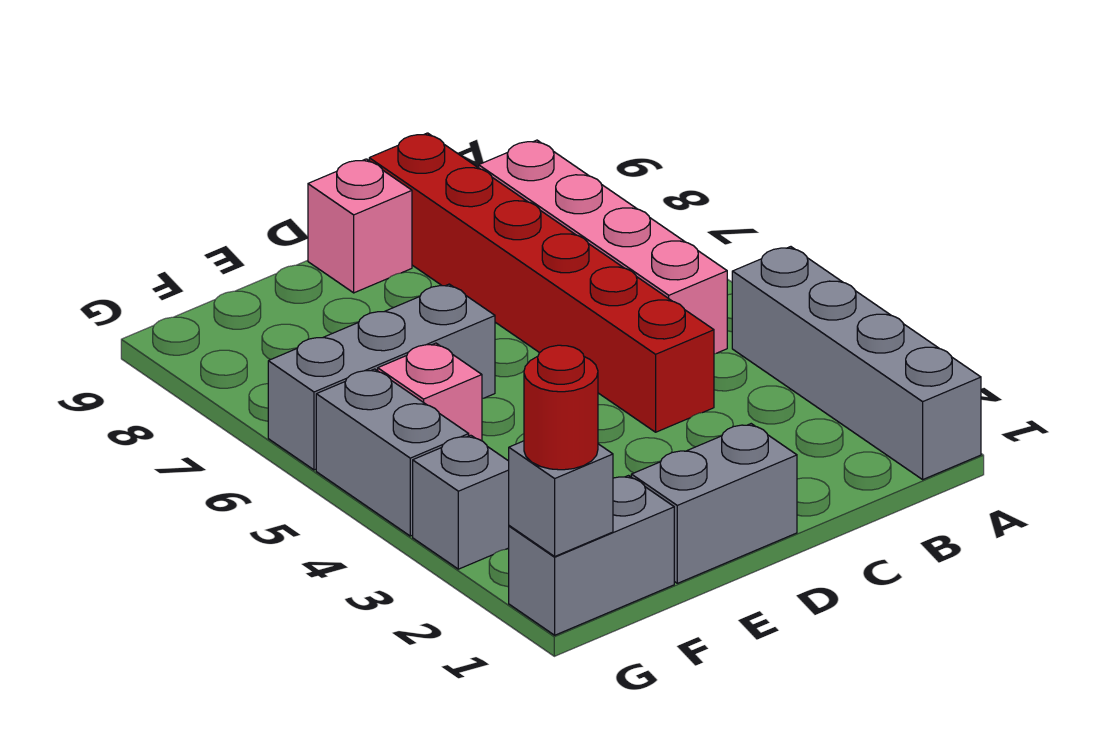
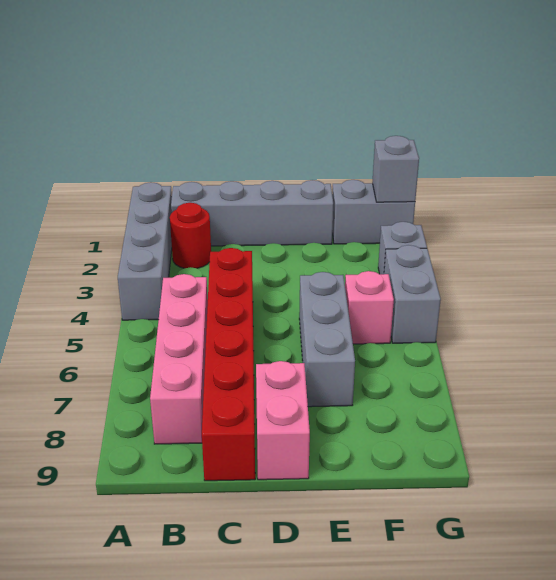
grey 1x2 brick [631,424,797,583] -> grey 1x4 brick [171,180,333,246]
pink 1x1 brick [308,159,412,293] -> pink 1x2 brick [256,361,310,480]
grey 1x3 brick [268,284,495,470] -> grey 1x3 brick turned to [299,272,355,407]
red 1x1 round brick [524,345,598,470] -> red 1x1 round brick moved to [170,203,211,268]

